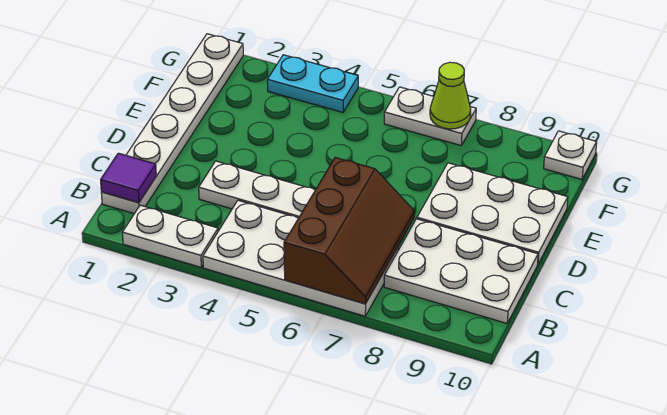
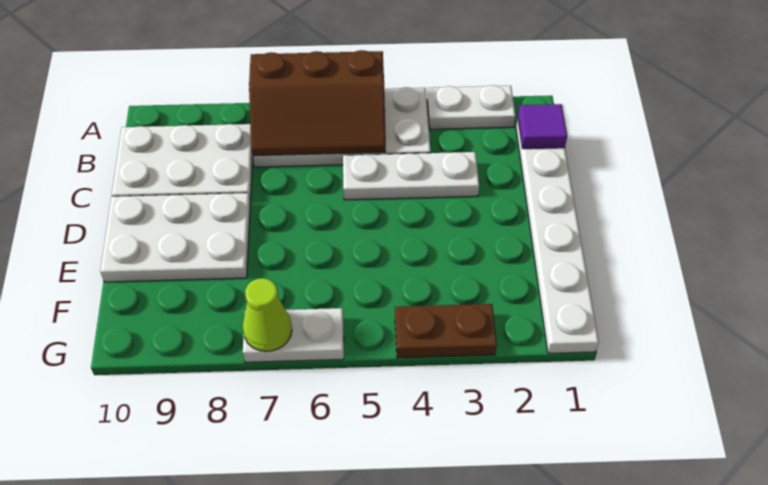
brown 2x3 slope [284,158,414,304] -> brown 2x3 slope turned to [249,50,386,156]
cyan 1x2 plate [267,55,358,112] -> brown 1x2 plate [395,304,497,358]
white 1x1 plate [544,131,597,179] -> none

